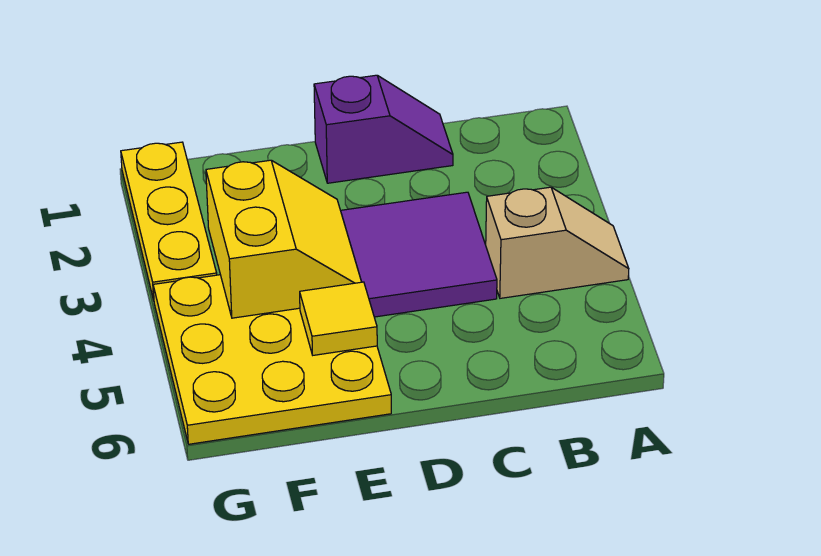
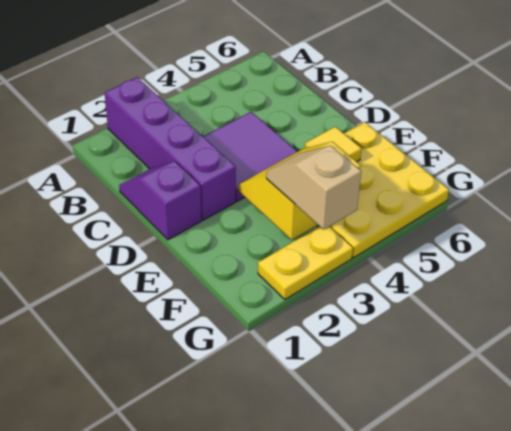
none -> purple 1x4 brick [105,77,236,220]
tan 1x2 slope [486,187,629,298] -> tan 1x2 slope moved to [266,146,361,229]
yellow 1x3 plate [121,142,217,300] -> yellow 1x2 plate [258,226,353,299]

